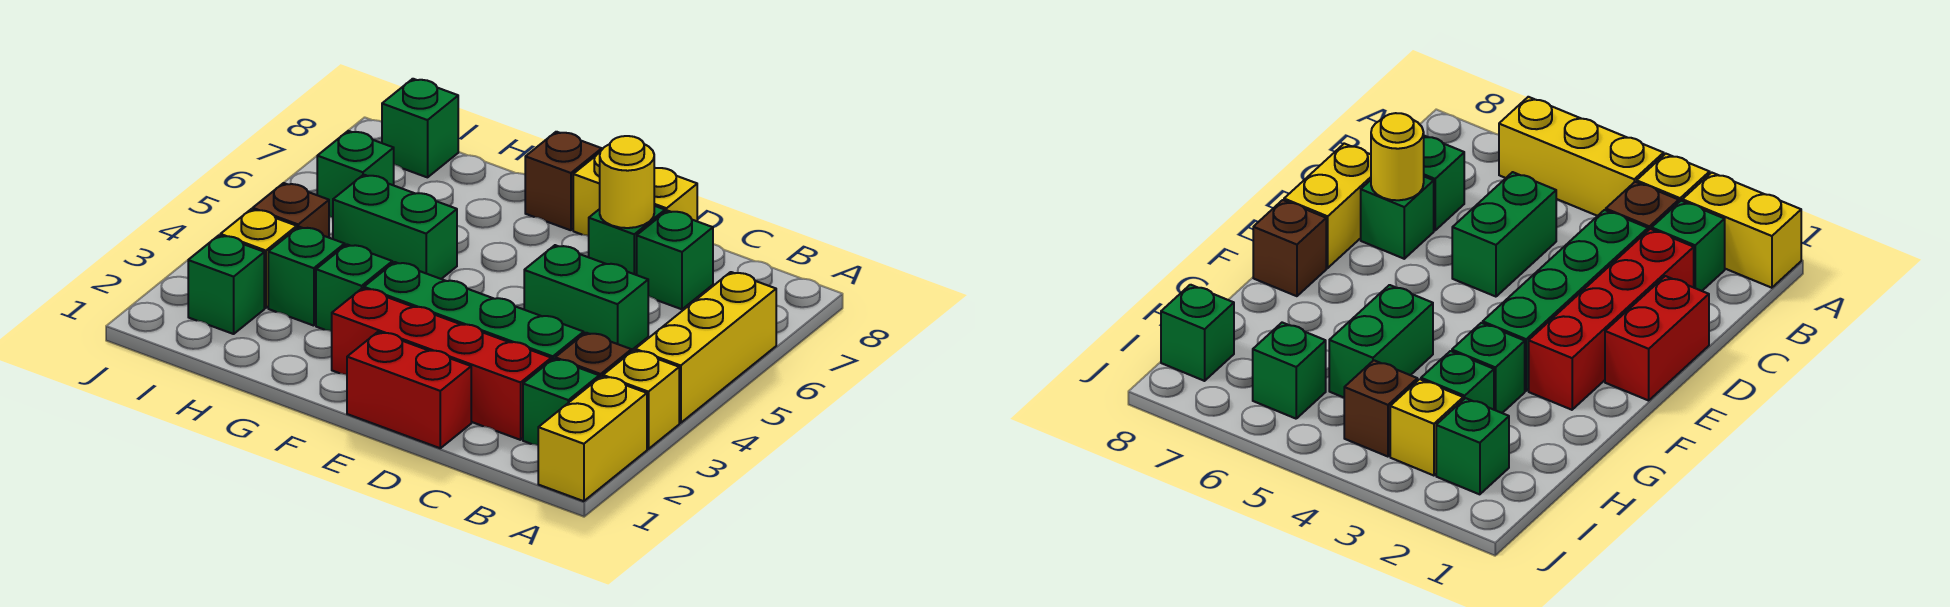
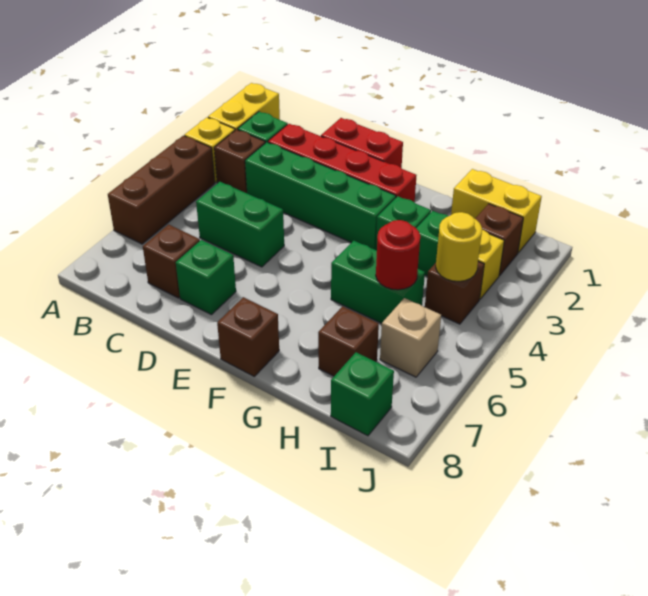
yellow 1x3 brick [635,272,776,423] -> brown 1x3 brick [108,136,215,244]
green 1x1 brick [637,211,713,309] -> brown 1x1 brick [143,225,200,298]
yellow 1x1 round brick [600,136,654,228] -> yellow 1x1 round brick moved to [436,212,482,281]
yellow 1x2 brick [573,153,697,236] -> yellow 1x2 brick moved to [451,169,542,253]
none -> red 1x1 round brick [376,220,420,290]
none -> brown 1x1 brick [318,306,379,376]
green 1x1 brick [188,235,264,334] -> brown 1x1 brick [475,204,523,276]
green 1x1 brick [317,131,394,218] -> tan 1x1 brick [380,298,441,377]

